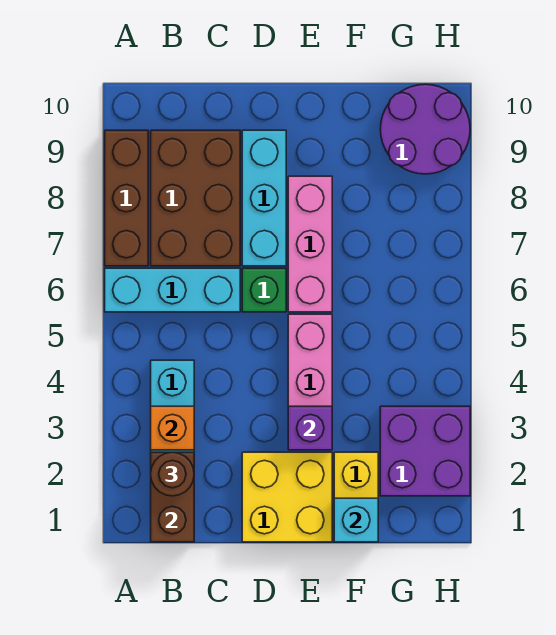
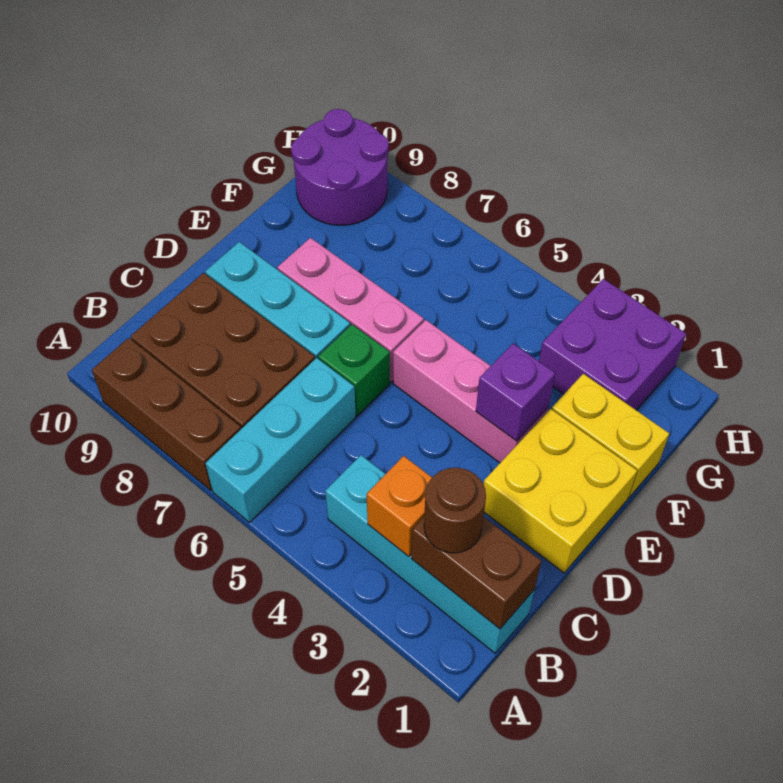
cyan 1x1 brick [334,498,378,542] -> none

